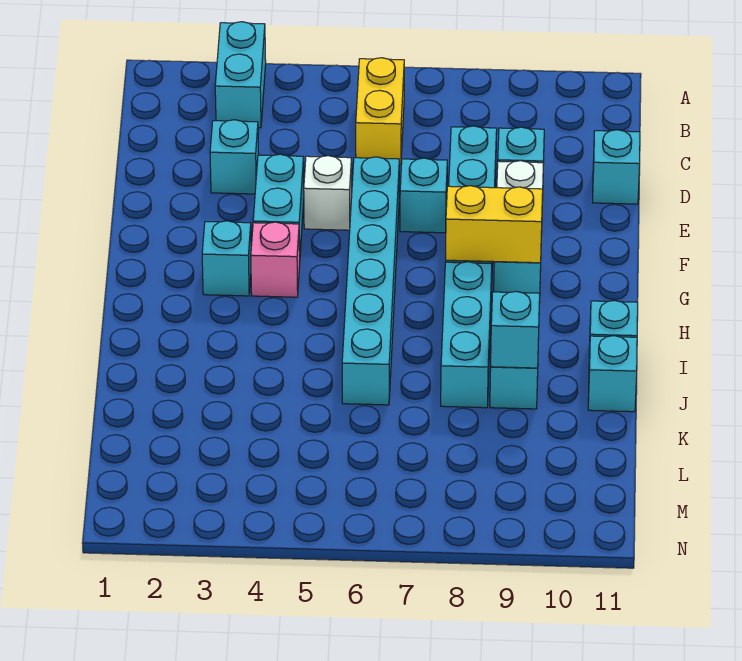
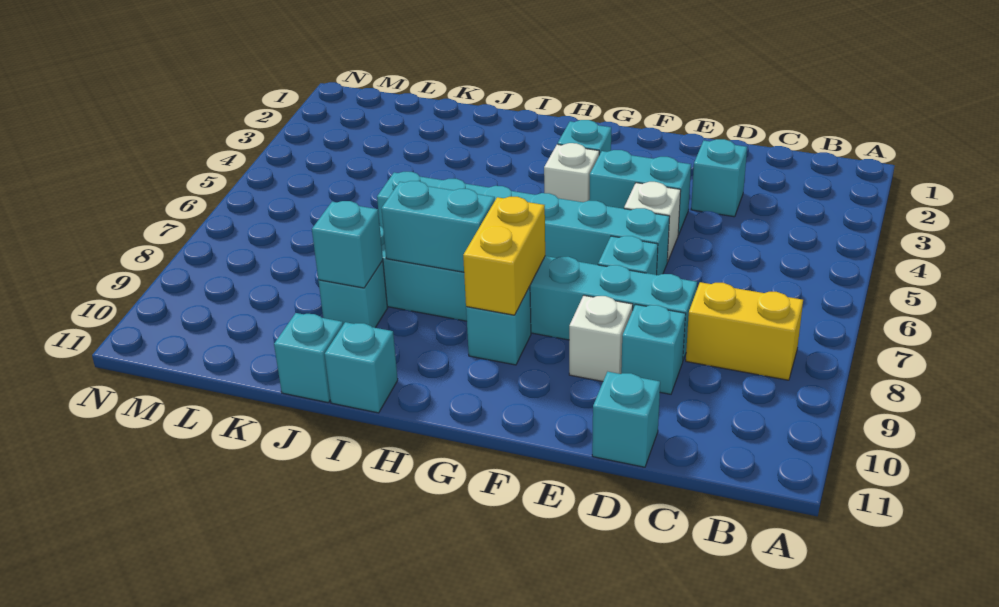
cyan 1x2 brick [215,22,266,128] -> cyan 1x2 brick moved to [381,181,495,272]
yellow 1x2 brick [356,58,404,165] -> yellow 1x2 brick moved to [686,282,803,380]
pink 1x1 brick [251,222,300,297] -> white 1x1 brick [544,143,599,202]

